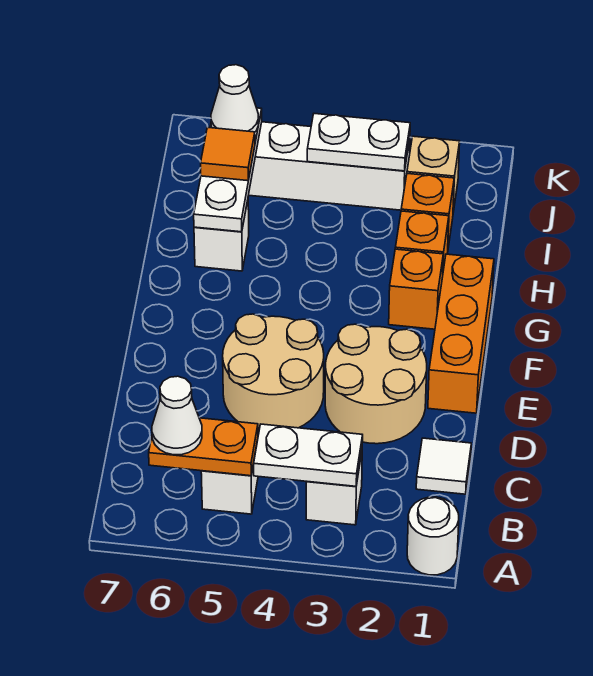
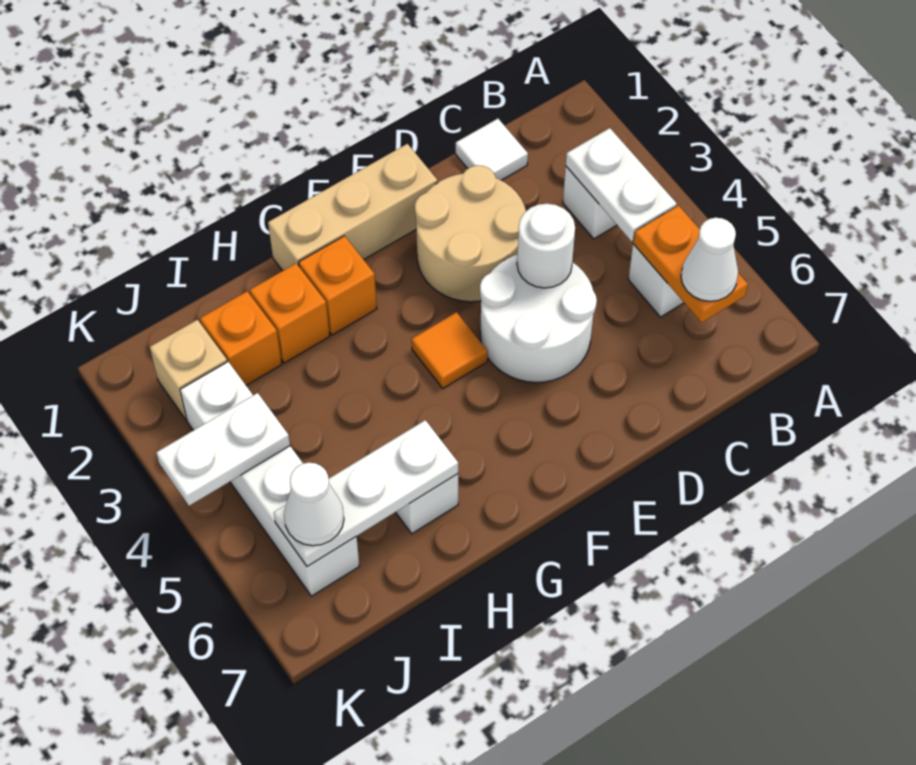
white 1x1 round brick [407,497,459,575] -> white 1x1 round brick moved to [517,204,575,288]
tan 2x2 round brick [223,314,324,431] -> white 2x2 round brick [480,254,597,382]
orange 1x3 brick [428,254,494,413] -> tan 1x3 brick [268,144,438,271]
orange 1x1 tile [201,127,255,181] -> orange 1x1 tile moved to [412,312,488,388]
white 1x2 plate [307,114,410,171] -> white 1x2 plate turned to [156,393,290,506]

